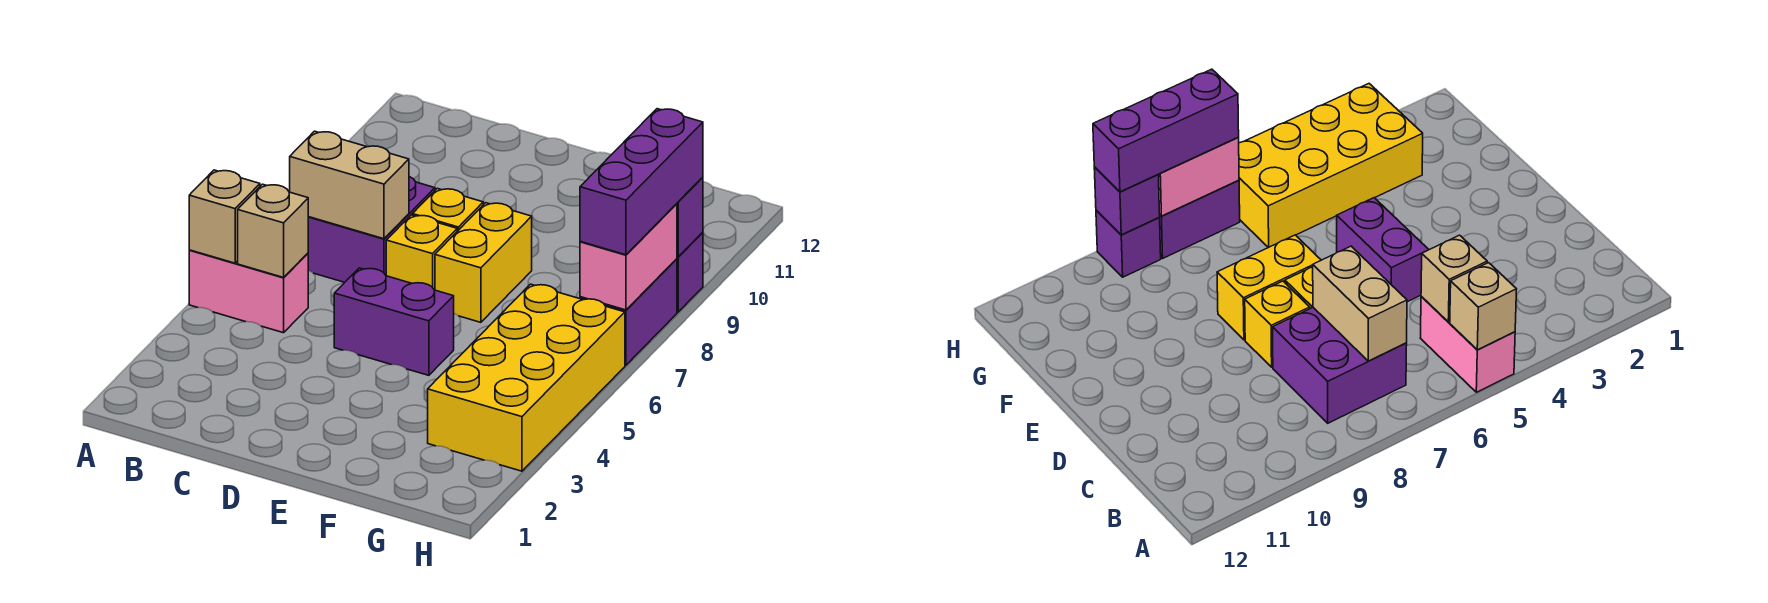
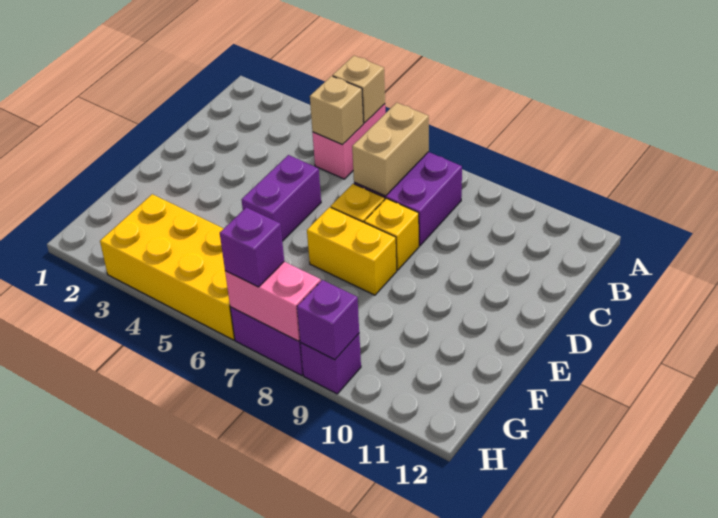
purple 1x3 brick [580,109,703,255] -> purple 1x1 brick [220,207,284,287]

